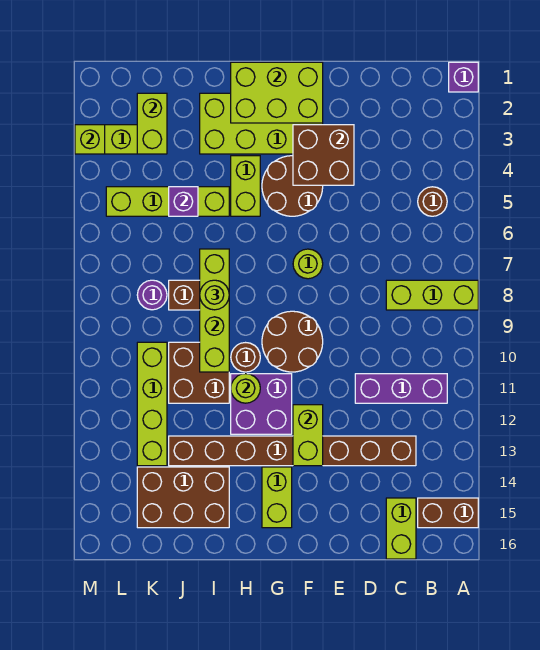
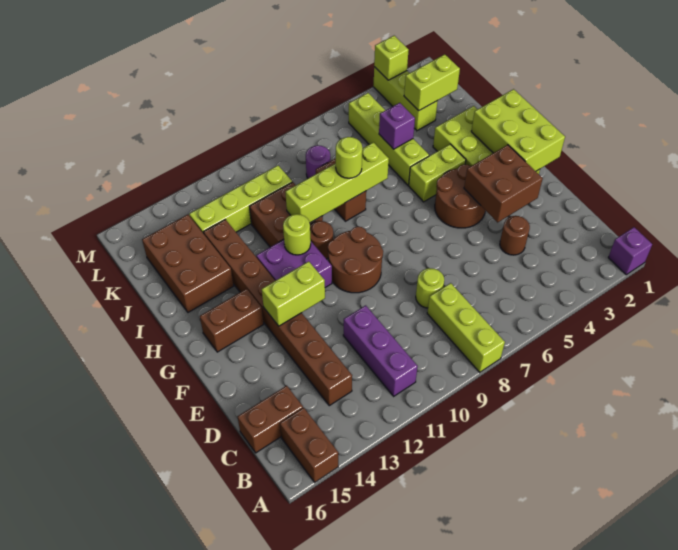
brown 1x1 round brick [418,187,447,216] -> brown 1x1 round brick moved to [500,216,530,255]
lime 1x2 brick [386,498,416,559] -> brown 1x2 brick [237,386,303,453]
lime 1x1 round brick [293,249,323,279] -> lime 1x1 round brick moved to [416,268,444,308]
lime 1x2 brick [262,467,292,528] -> brown 1x2 brick [200,289,264,352]

